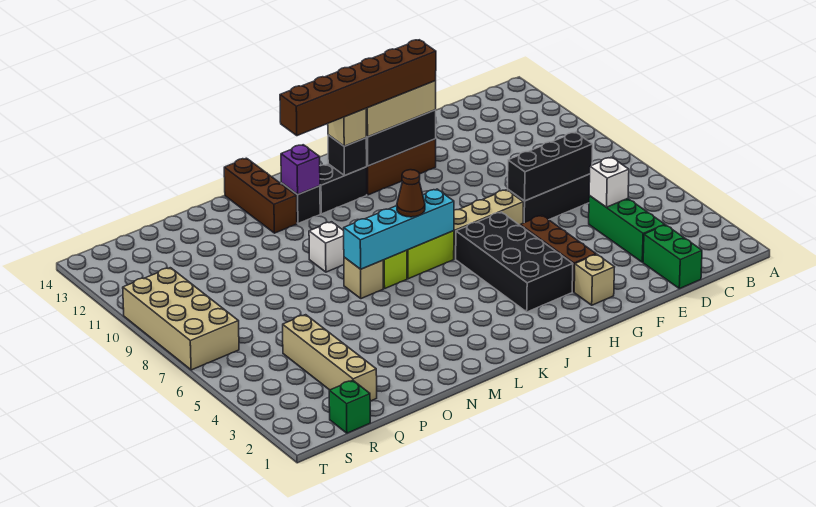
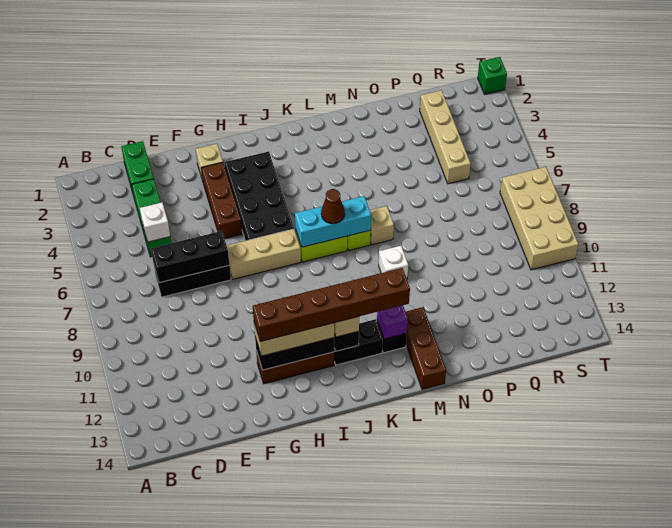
cyan 1x4 brick [344,189,454,269] -> cyan 1x3 brick [295,196,371,247]
green 1x1 brick [329,380,370,433] -> green 1x1 brick moved to [478,57,507,94]

